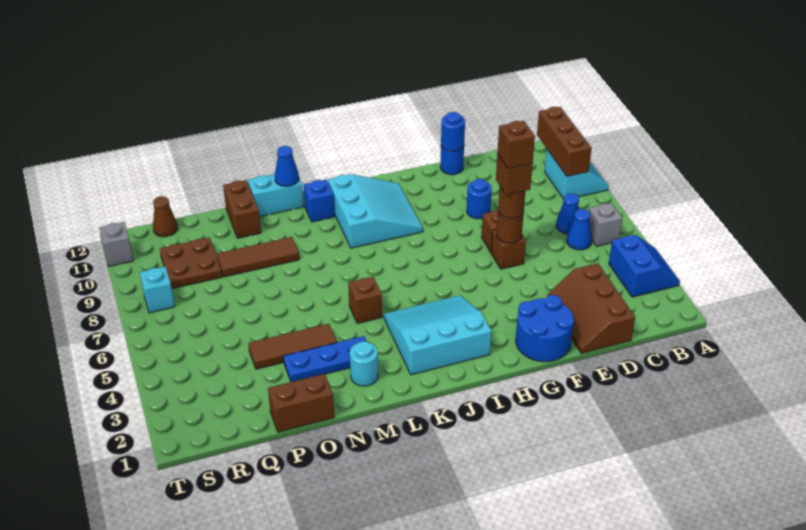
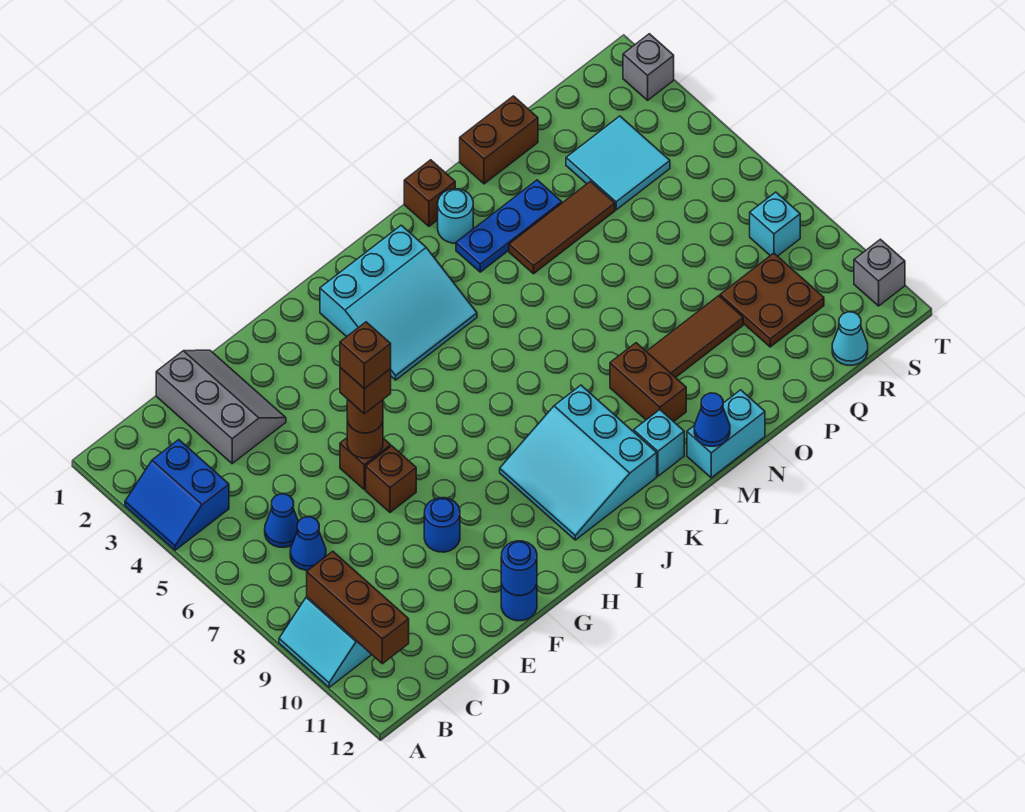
grey 1x1 brick [589,203,622,246] -> grey 1x1 brick moved to [623,34,674,100]
brown 2x3 slope [547,263,635,354] -> grey 2x3 slope [156,350,286,464]
blue 2x2 round brick [516,295,574,362] -> none
brown 1x1 brick [348,277,382,323] -> brown 1x1 brick moved to [404,160,455,226]
blue 1x1 brick [304,179,335,222] -> cyan 1x1 brick [634,410,684,476]
brown 1x2 brick [223,180,261,238] -> brown 1x2 brick moved to [610,343,686,422]
none -> cyan 2x2 tile [566,116,670,210]
brown 1x1 cone [153,196,178,237] -> cyan 1x1 cone [832,312,868,365]

